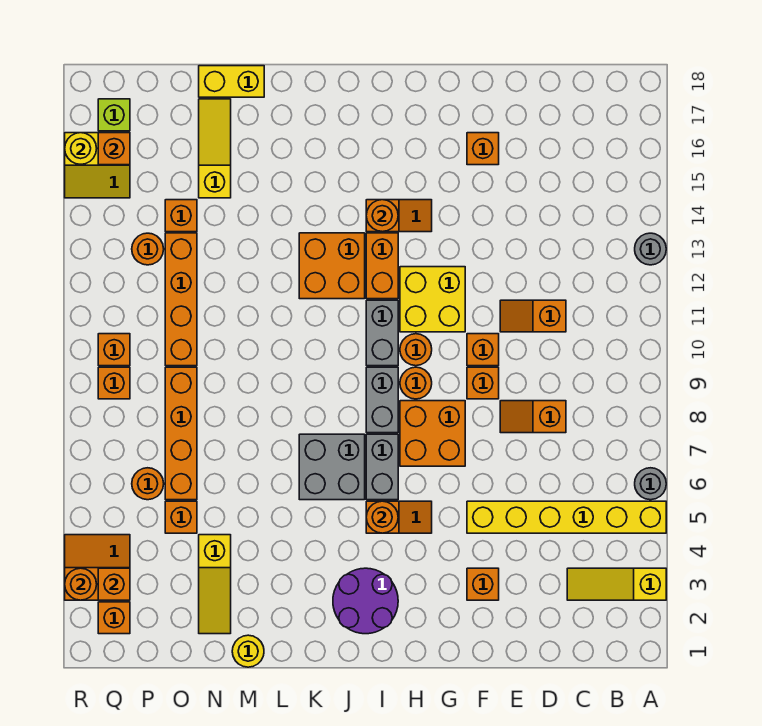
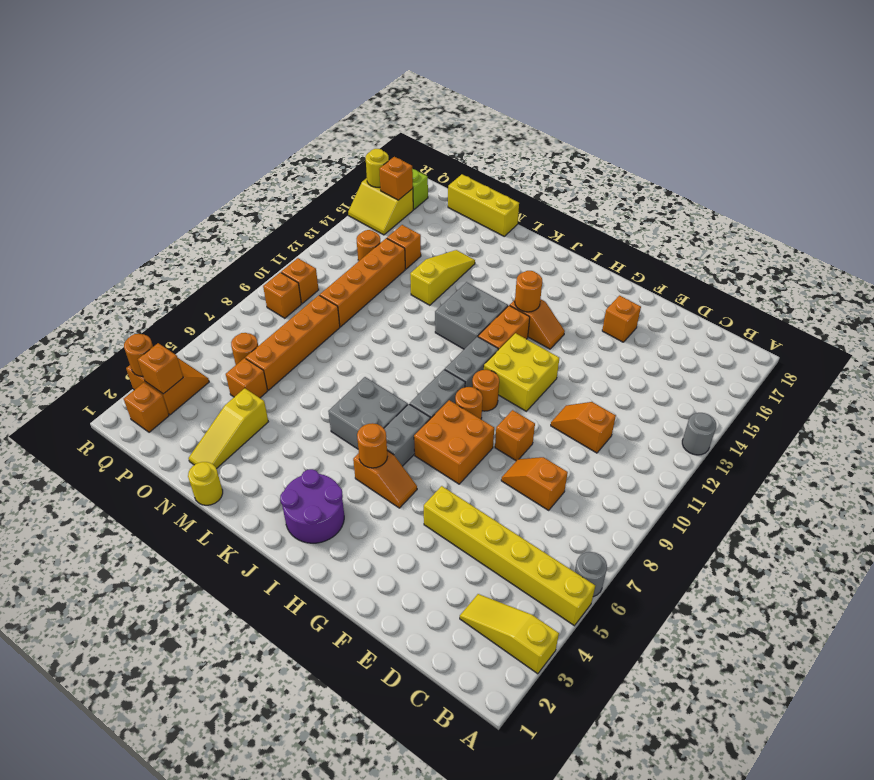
orange 1x1 brick [467,568,499,600] -> none
orange 1x1 brick [467,334,499,366] -> none
orange 2x2 brick [299,233,365,299] -> grey 2x2 brick [435,282,508,349]
yellow 1x2 brick [199,66,264,97] -> yellow 1x3 brick [448,174,519,236]
yellow 1x3 slope [199,99,231,198] -> yellow 1x3 slope moved to [410,250,475,305]

